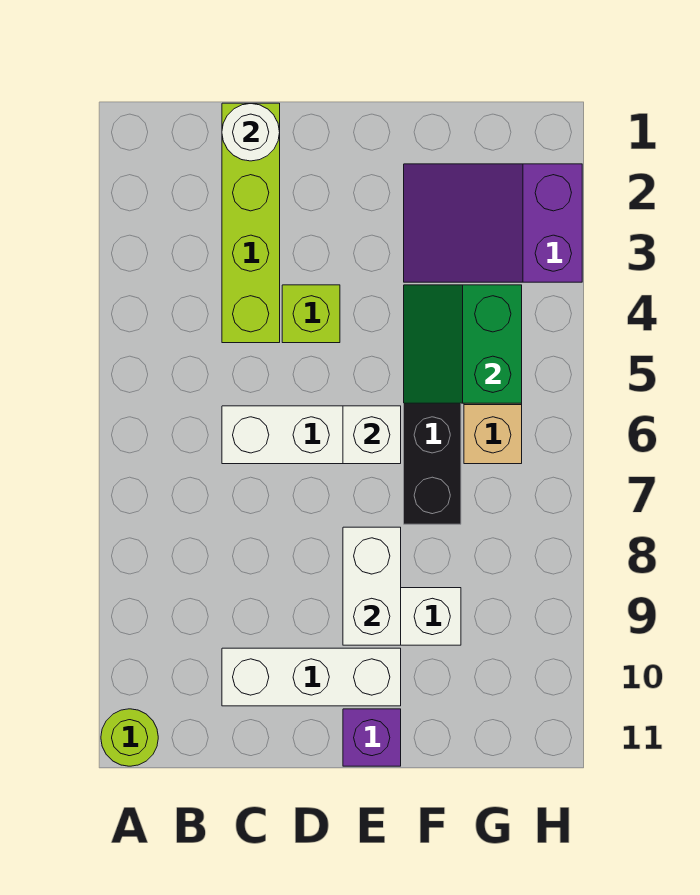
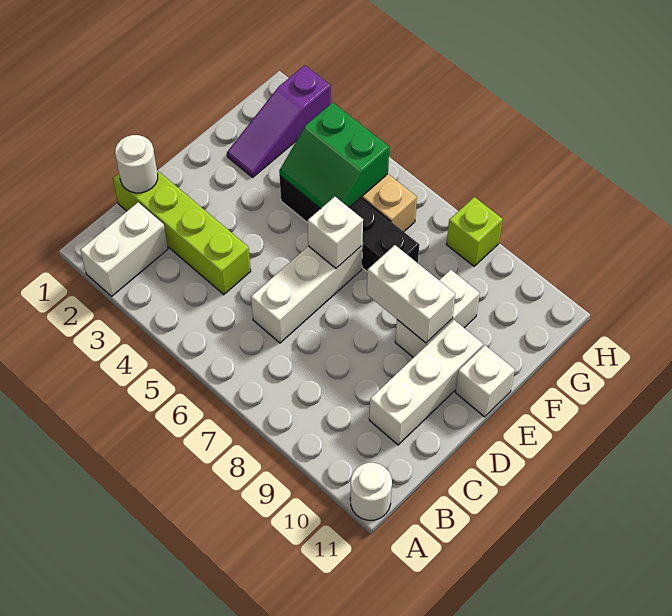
none -> white 1x2 brick [80,203,168,296]
lime 1x1 round brick [101,709,158,766] -> white 1x1 round brick [350,463,392,520]
lime 1x1 brick [282,285,340,343] -> lime 1x1 brick moved to [446,197,503,266]
purple 1x1 brick [343,709,401,766] -> white 1x1 brick [455,345,515,417]
purple 2x3 slope [404,164,582,282] -> purple 1x3 slope [227,65,331,177]

